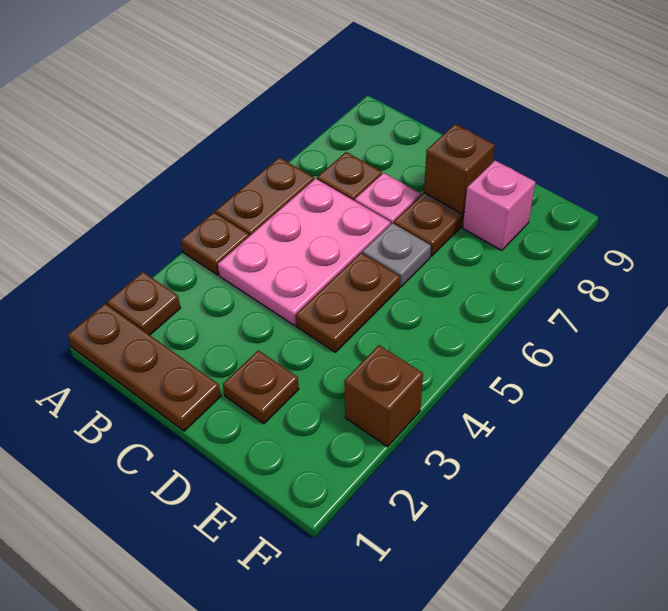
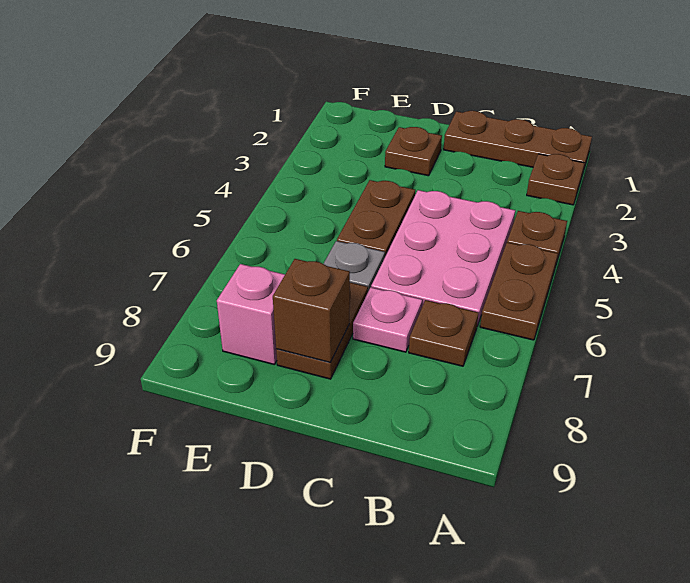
brown 1x1 brick [344,345,423,447] -> none

